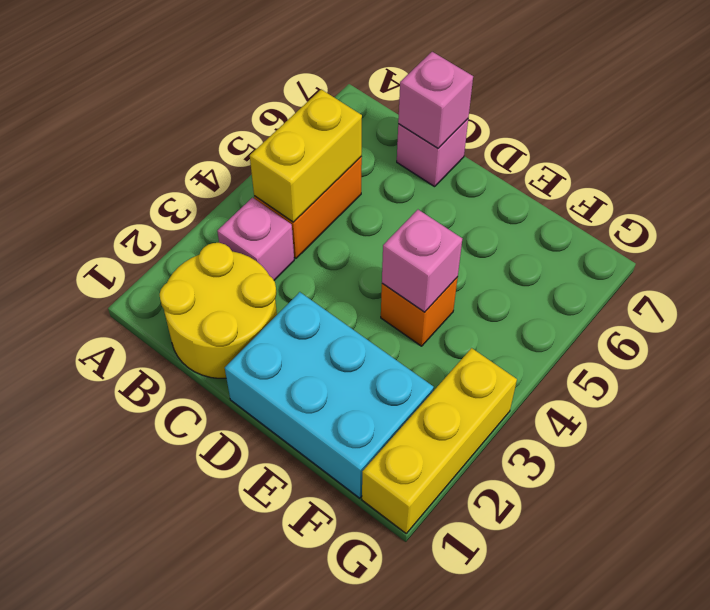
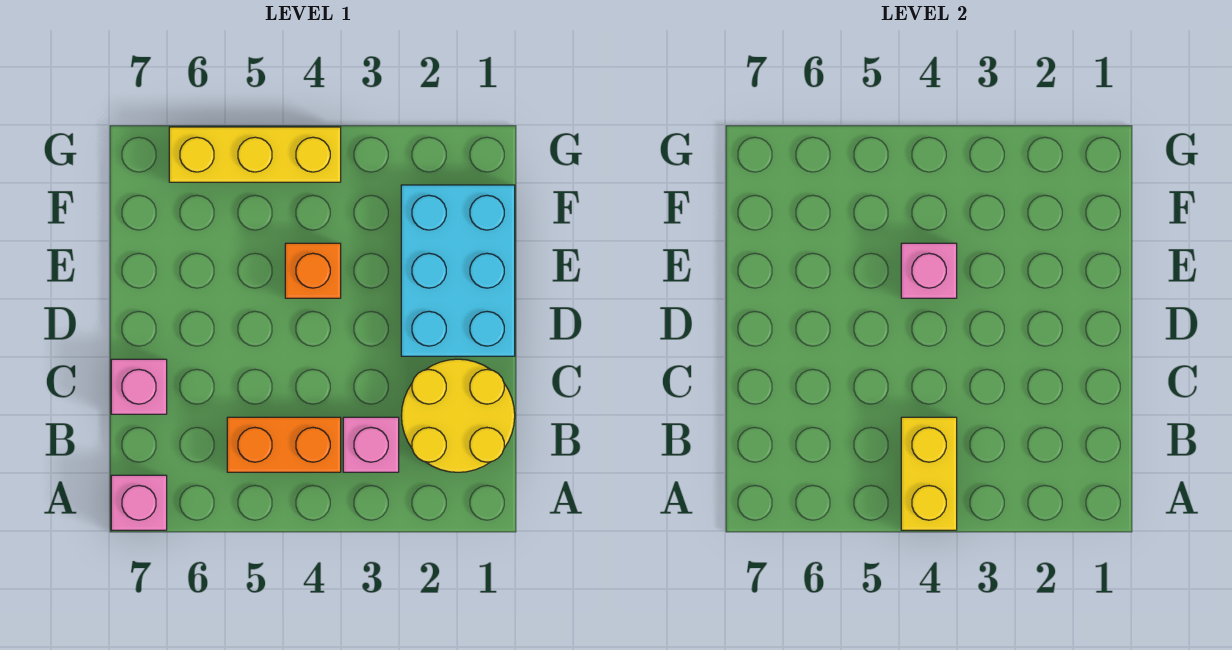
yellow 1x2 brick [250,89,362,222] -> yellow 1x2 brick turned to [901,417,957,530]
pink 1x1 brick [398,52,473,148] -> pink 1x1 brick moved to [111,475,167,530]
yellow 1x3 brick [362,348,517,533] -> yellow 1x3 brick moved to [169,127,341,182]

